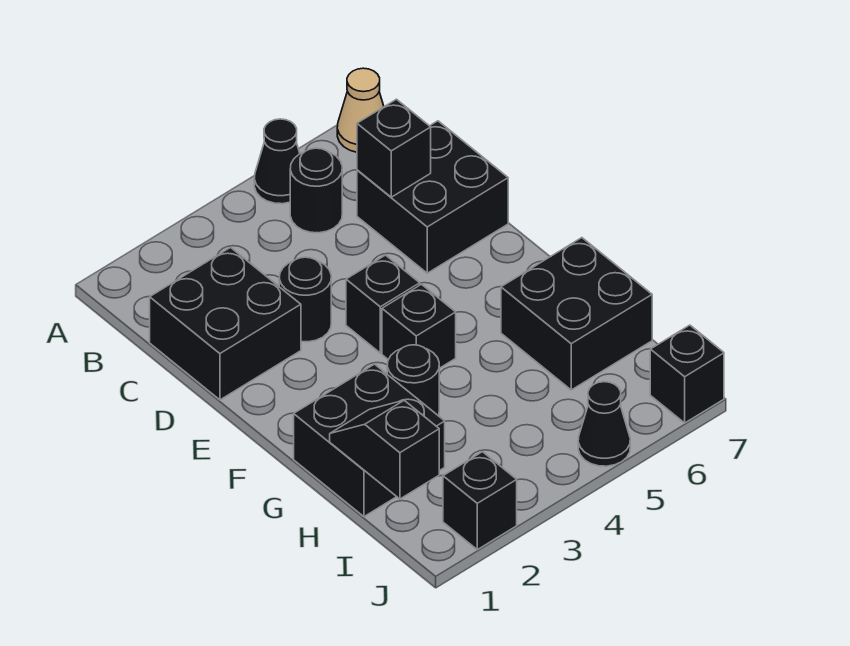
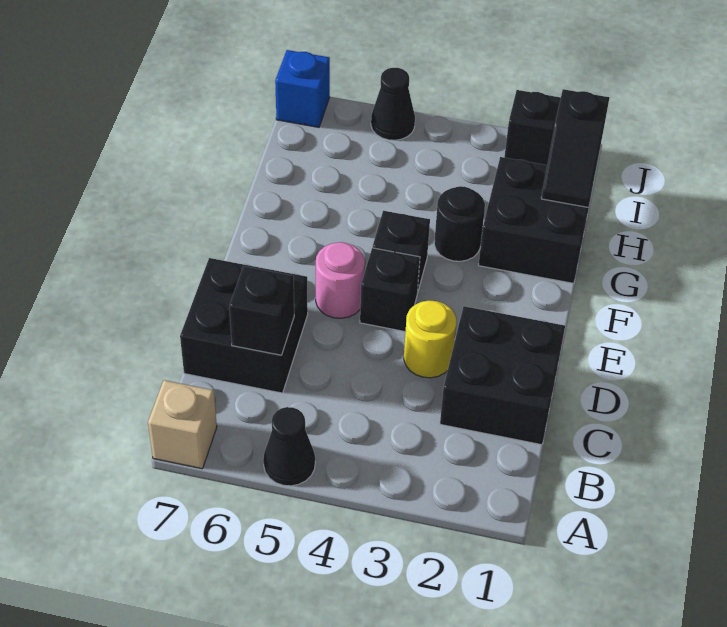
tan 1x1 cone [337,68,384,152] -> tan 1x1 brick [148,380,217,469]
black 1x1 round brick [290,148,342,233] -> none
black 1x1 round brick [279,257,331,342] -> yellow 1x1 round brick [404,301,456,378]
none -> pink 1x1 round brick [316,242,365,318]
black 2x2 brick [501,238,652,390] -> none
black 1x1 brick [650,325,724,423] -> blue 1x1 brick [275,50,330,127]

